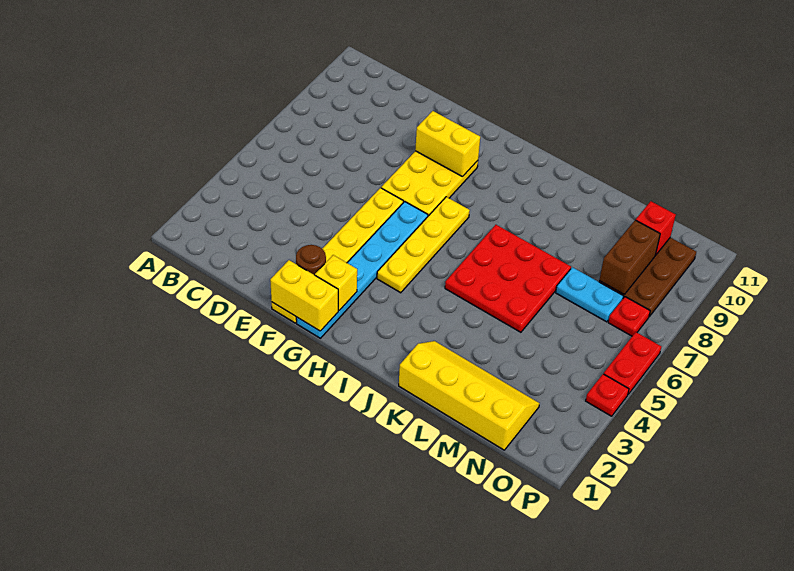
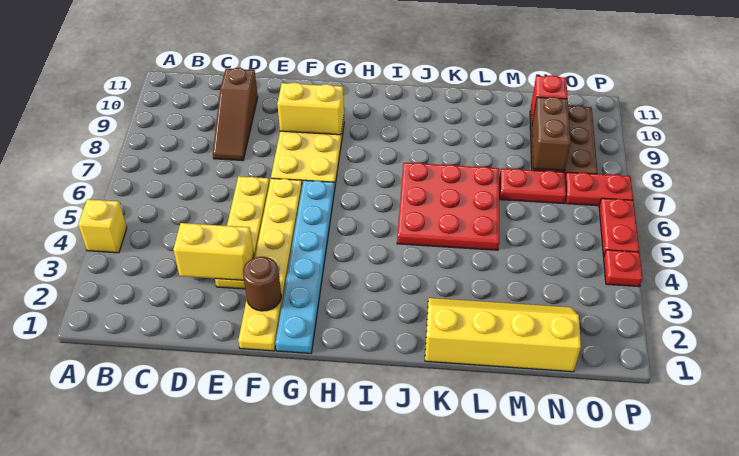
none -> brown 1x3 slope [213,68,258,161]
yellow 1x2 brick [270,260,338,331] -> yellow 1x2 brick moved to [173,223,254,280]
yellow 1x1 brick [315,255,357,310] -> yellow 1x1 brick moved to [78,199,127,253]
yellow 1x4 plate [377,197,470,293] -> yellow 1x4 plate moved to [215,176,270,289]
cyan 1x2 plate [556,267,624,322] -> red 1x2 plate [500,168,566,204]
red 1x1 plate [608,297,650,336] -> red 1x2 plate [565,172,633,206]

